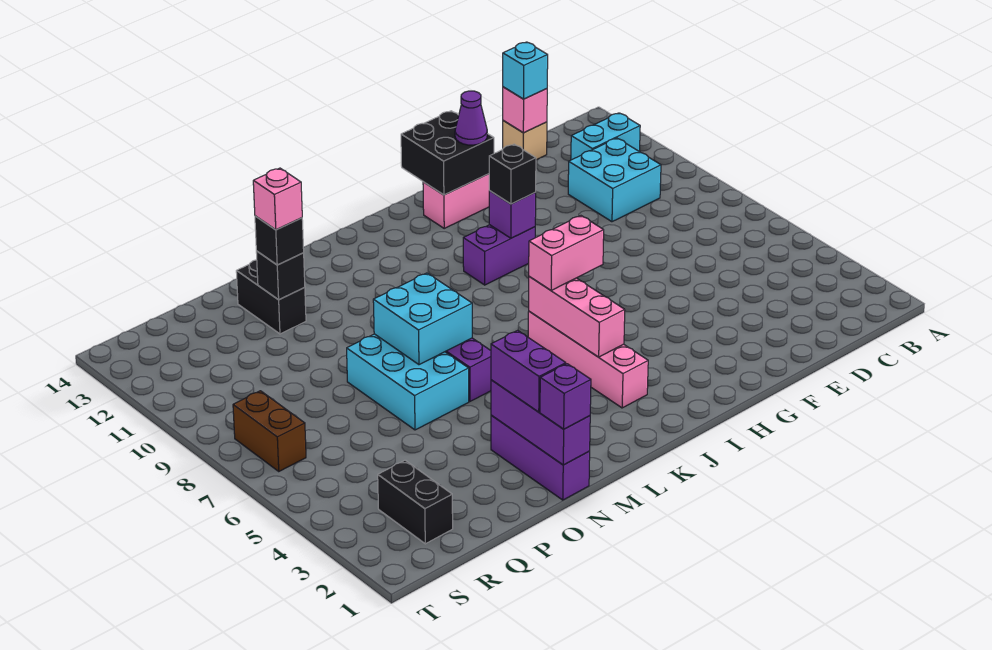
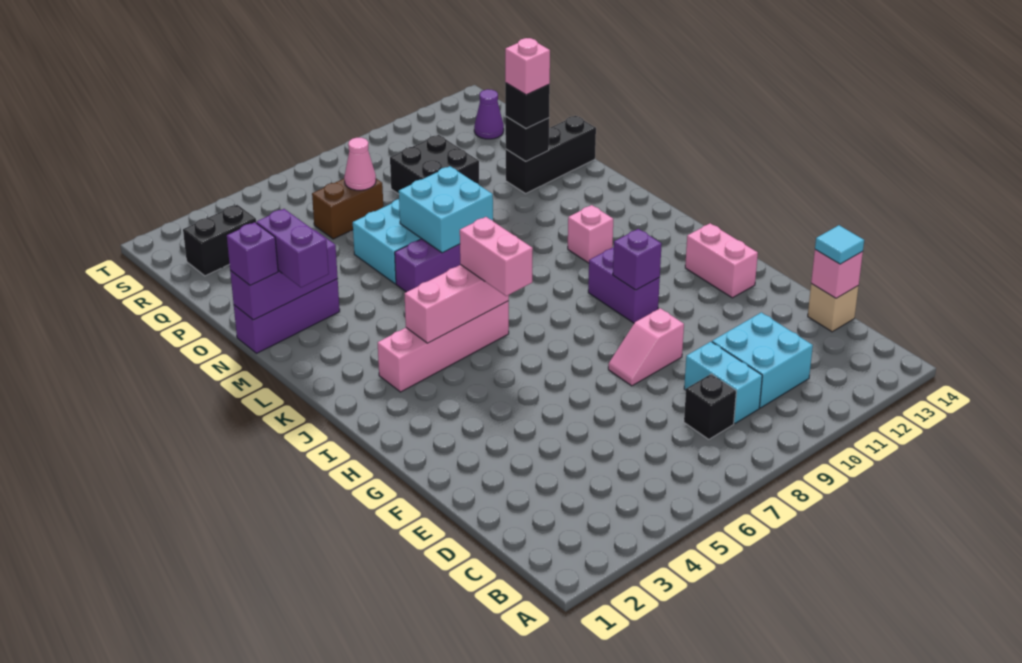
cyan 1x2 brick [571,113,640,160] -> cyan 1x2 brick moved to [684,342,762,424]
cyan 1x1 brick [503,42,548,99] -> cyan 1x1 tile [815,225,864,264]
none -> pink 1x2 slope [608,308,684,386]
black 2x2 brick [401,111,494,195] -> black 2x2 brick moved to [390,135,479,194]
purple 1x1 cone [455,91,487,145] -> purple 1x1 cone moved to [474,89,504,139]
black 1x1 brick [489,144,536,204] -> black 1x1 brick moved to [684,374,736,439]
none -> pink 1x1 brick [568,205,613,263]
purple 1x2 brick [491,330,566,412] -> purple 1x2 brick turned to [256,209,329,287]
black 1x2 brick [236,260,306,334] -> black 1x3 brick [506,116,596,193]
none -> pink 1x1 cone [344,138,376,190]
brown 1x2 brick [233,391,306,471] -> brown 1x2 brick moved to [312,179,383,239]

